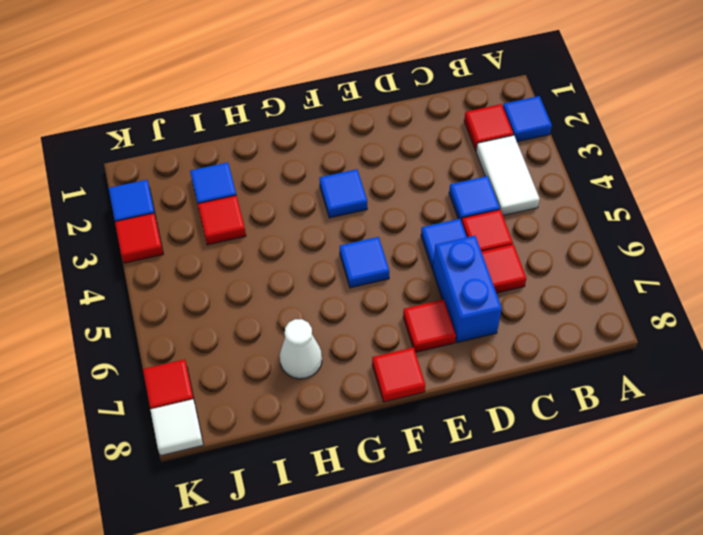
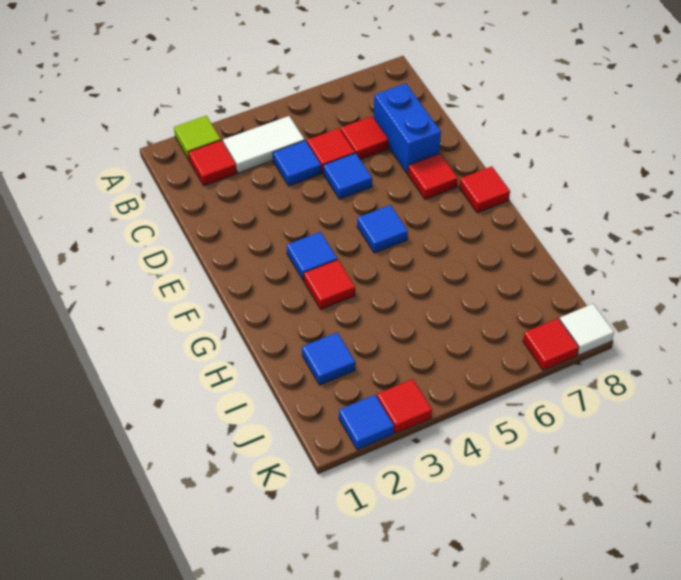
blue 1x1 tile [503,96,552,142] -> lime 1x1 tile [174,116,221,160]
blue 1x2 brick [433,236,502,343] -> blue 1x2 brick turned to [374,83,441,174]
white 1x1 cone [280,319,322,379] -> none
red 1x1 tile [198,195,246,245] -> red 1x1 tile moved to [304,260,355,309]

